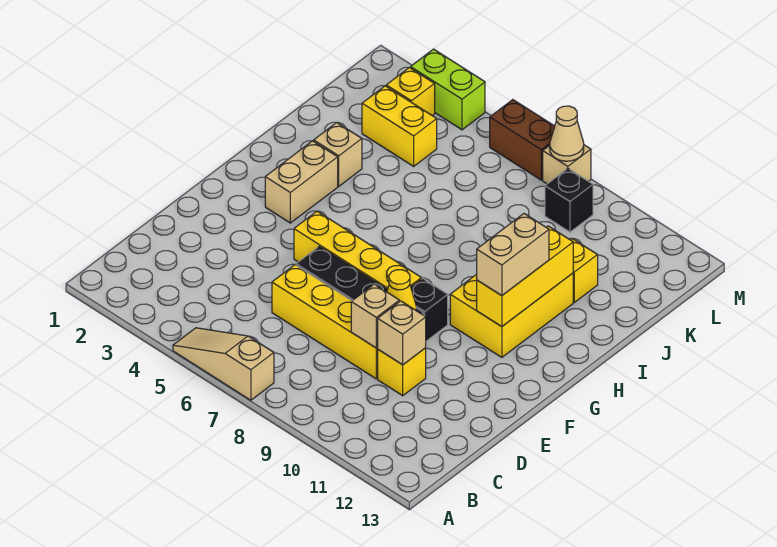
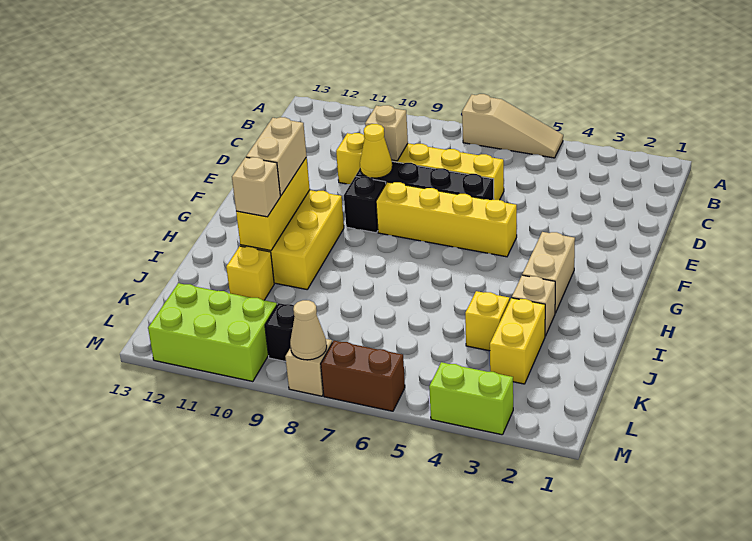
tan 1x1 brick [377,301,426,365] -> tan 1x1 brick moved to [232,157,280,217]
yellow 1x2 brick [362,86,437,166] -> yellow 1x2 brick turned to [490,298,545,384]
yellow 1x1 brick [386,68,435,116] -> yellow 1x1 brick moved to [465,291,510,351]
none -> lime 2x3 brick [148,283,277,382]

